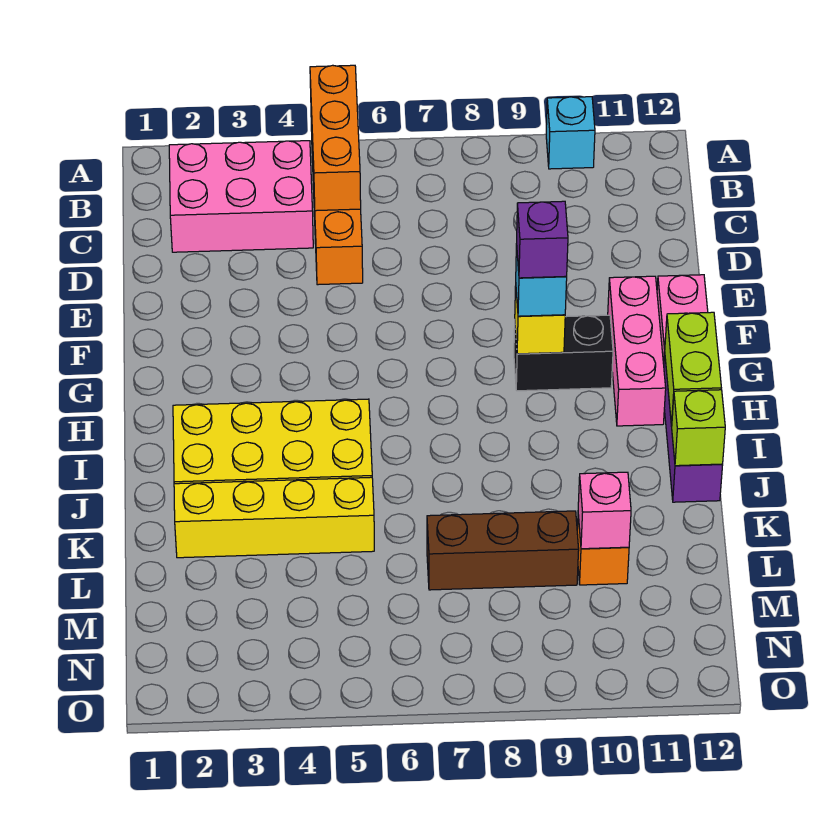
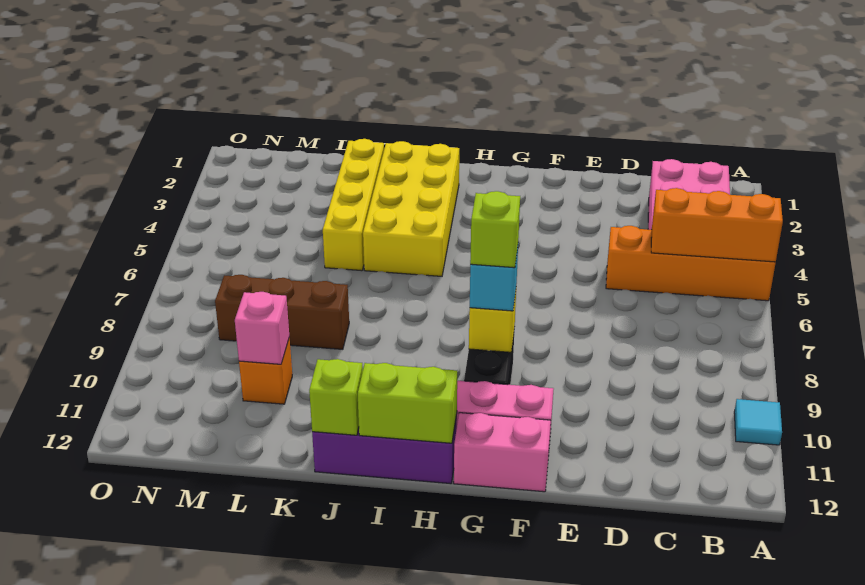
cyan 1x1 brick [546,97,595,169] -> cyan 1x1 tile [734,399,782,445]
purple 1x1 brick [517,201,568,278] -> lime 1x1 brick [470,191,520,268]
brown 1x3 brick [427,511,579,590] -> brown 1x3 brick turned to [215,275,349,349]

